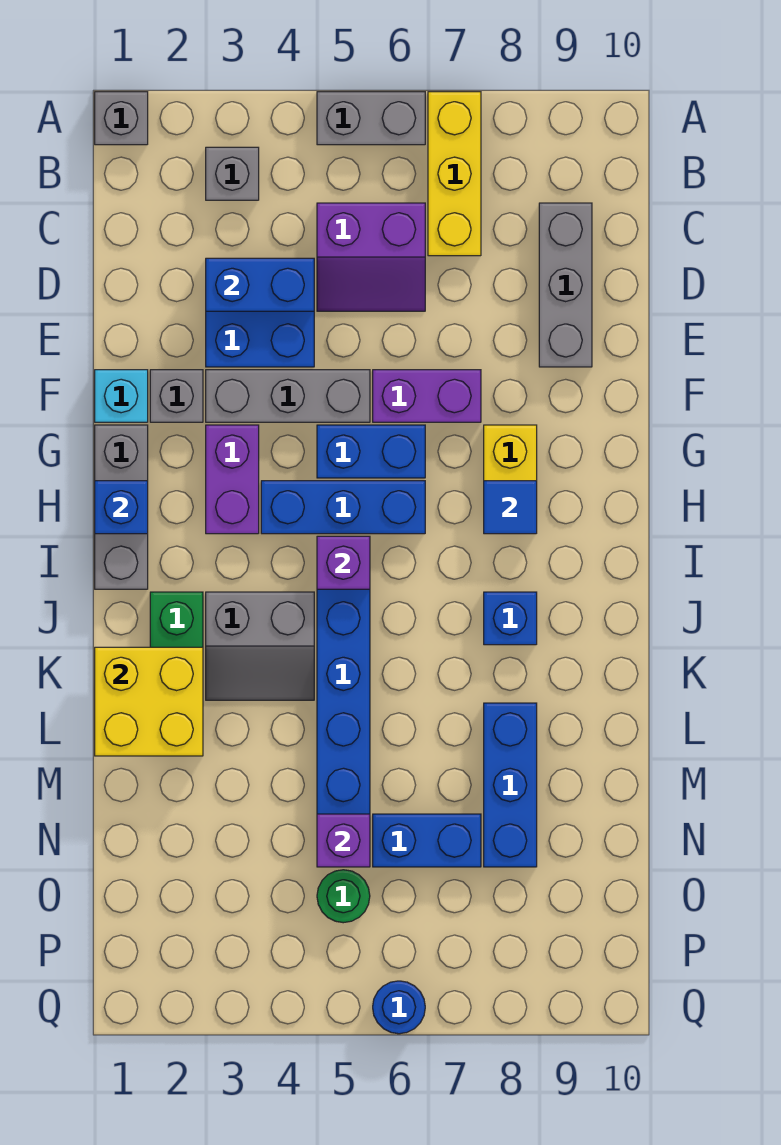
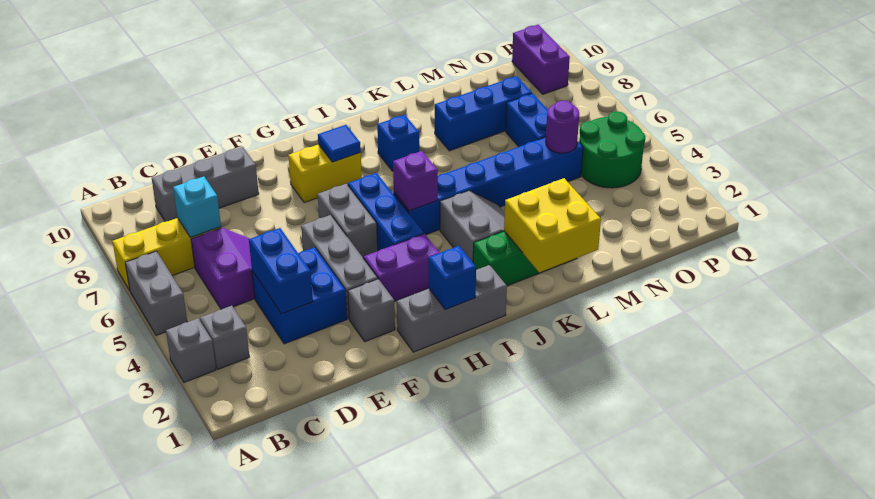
grey 1x1 brick [95,92,148,145] -> grey 1x1 brick moved to [166,318,216,382]
cyan 1x1 brick [95,370,148,422] -> cyan 1x1 brick moved to [173,177,221,237]
purple 1x2 brick [373,370,481,422] -> purple 1x2 brick moved to [512,25,570,94]
blue 1x2 brick [317,425,425,478] -> grey 1x2 brick [317,184,378,258]
purple 1x1 brick [317,814,370,867] -> purple 1x1 round brick [546,101,579,153]
green 1x1 round brick [317,870,370,923] -> green 2x2 round brick [579,111,645,188]
blue 1x1 round brick [373,981,425,1034] -> none

